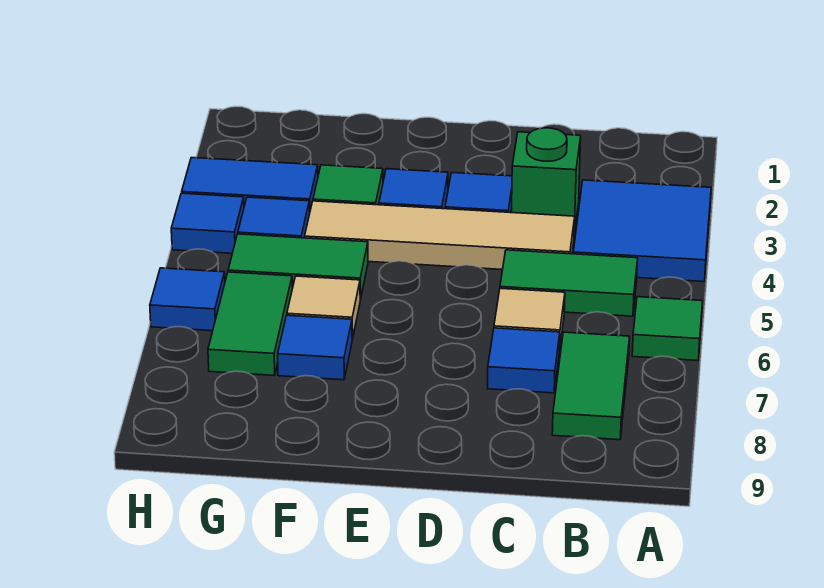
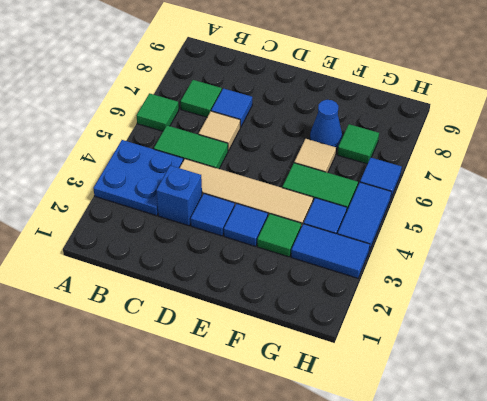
blue 2x2 tile [573,180,711,282] -> blue 2x2 plate [93,140,183,216]
green 1x2 tile [552,332,630,440] -> green 1x1 tile [180,80,222,117]
green 1x1 brick [512,128,581,234] -> blue 1x1 brick [156,166,202,226]
blue 1x1 tile [278,315,352,380] -> blue 1x1 cone [310,100,342,148]
green 1x2 tile [208,272,292,376] -> green 1x1 tile [338,124,379,164]
blue 1x1 tile [171,193,244,253] -> blue 1x2 tile [338,182,391,251]

